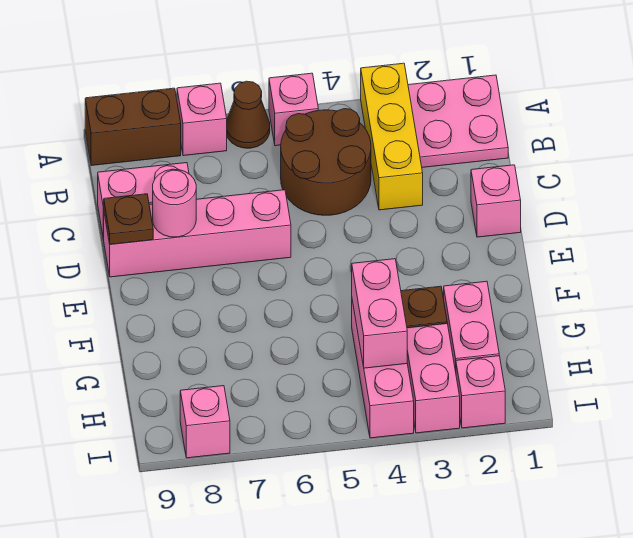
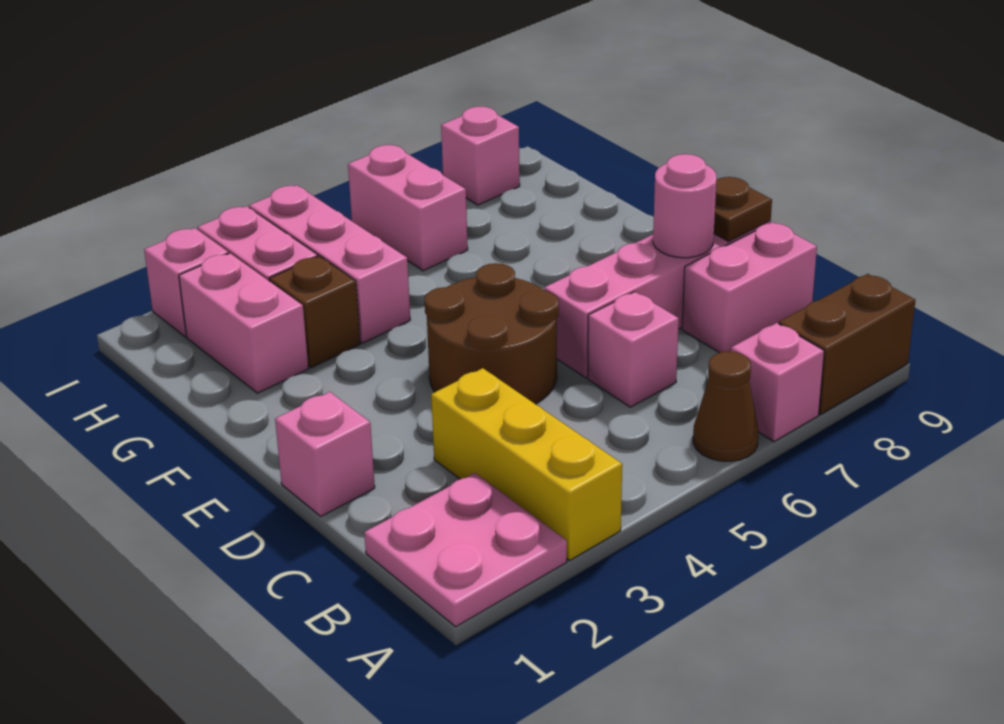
pink 1x1 brick [269,73,318,146] -> pink 1x1 brick moved to [588,292,679,407]
brown 2x2 round brick [281,109,371,215] -> brown 2x2 round brick moved to [425,263,559,404]
pink 1x2 brick [352,259,407,368] -> pink 1x2 brick moved to [348,145,468,271]

